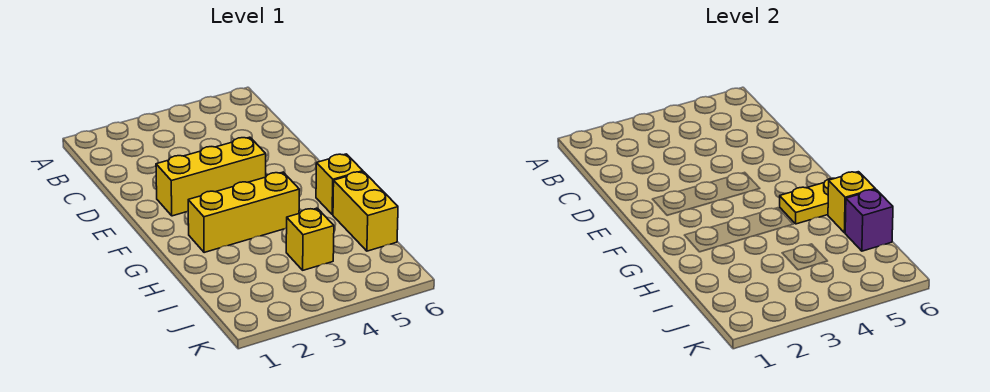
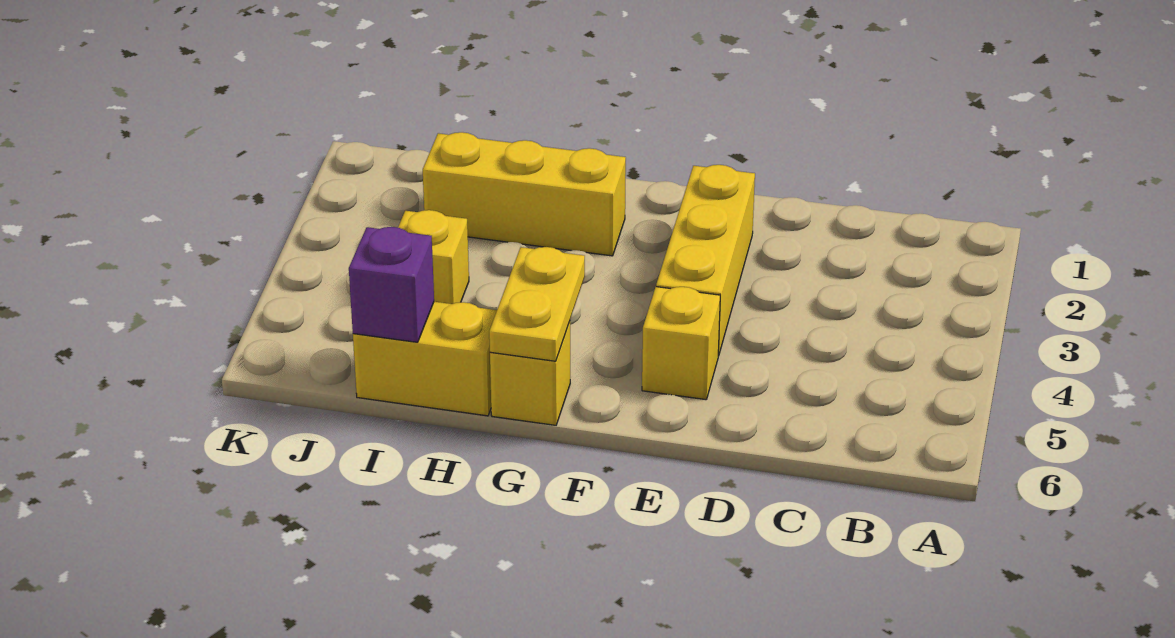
yellow 1x3 brick [188,172,299,253] -> yellow 1x3 brick turned to [423,132,626,256]
yellow 1x1 brick [828,172,875,233] -> yellow 1x1 brick moved to [642,287,720,400]

